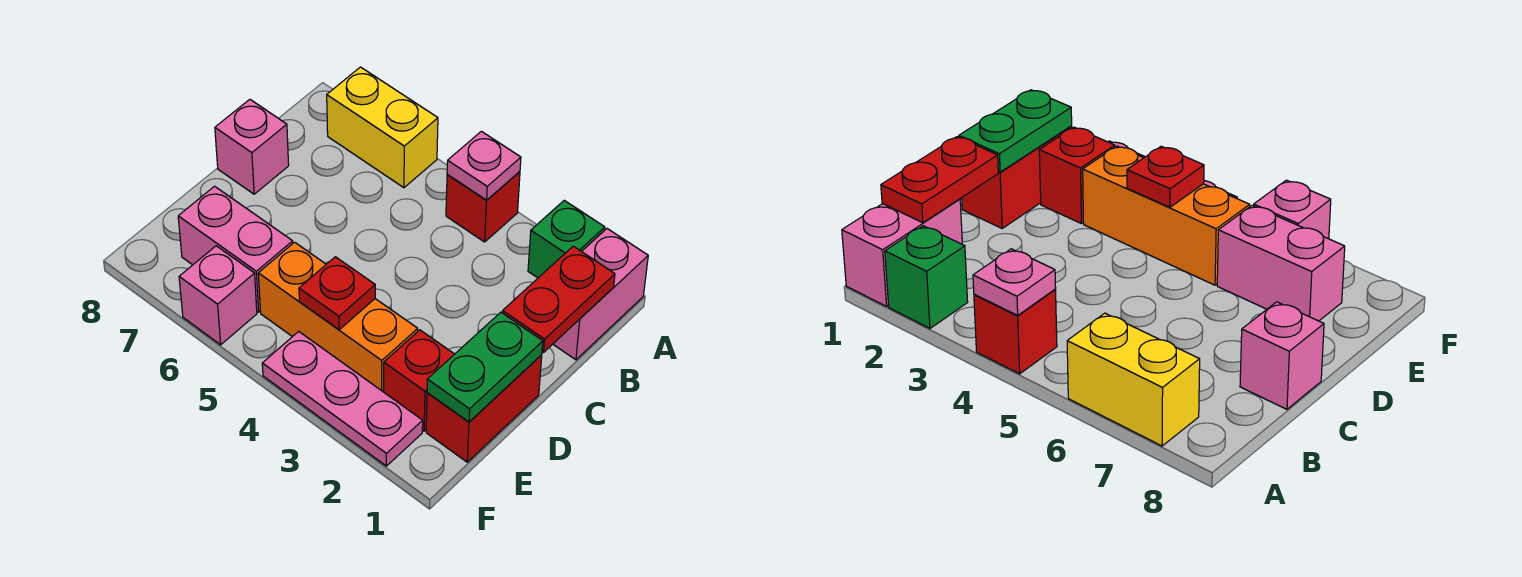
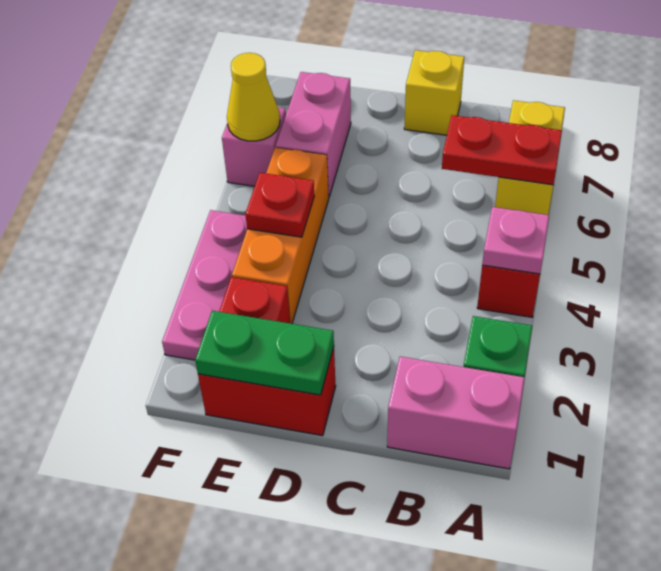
red 1x2 plate [503,246,615,352] -> red 1x2 plate moved to [442,115,562,185]
pink 1x1 brick [215,99,289,194] -> yellow 1x1 brick [404,50,464,135]
none -> yellow 1x1 cone [227,53,280,141]

